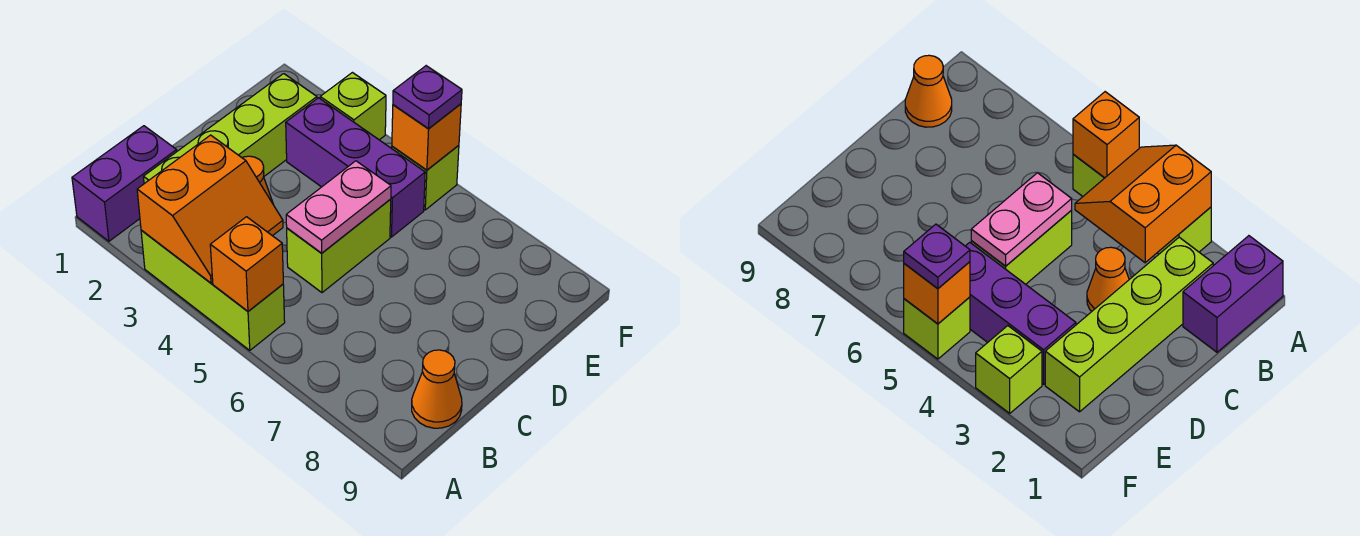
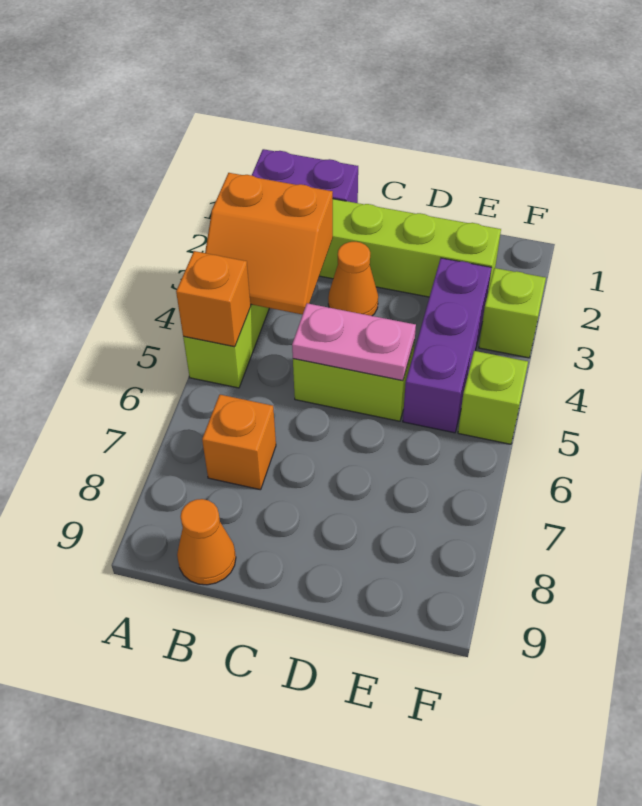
orange 1x1 brick [392,104,461,170] -> orange 1x1 brick moved to [202,395,276,490]
purple 1x1 plate [393,66,462,129] -> none

